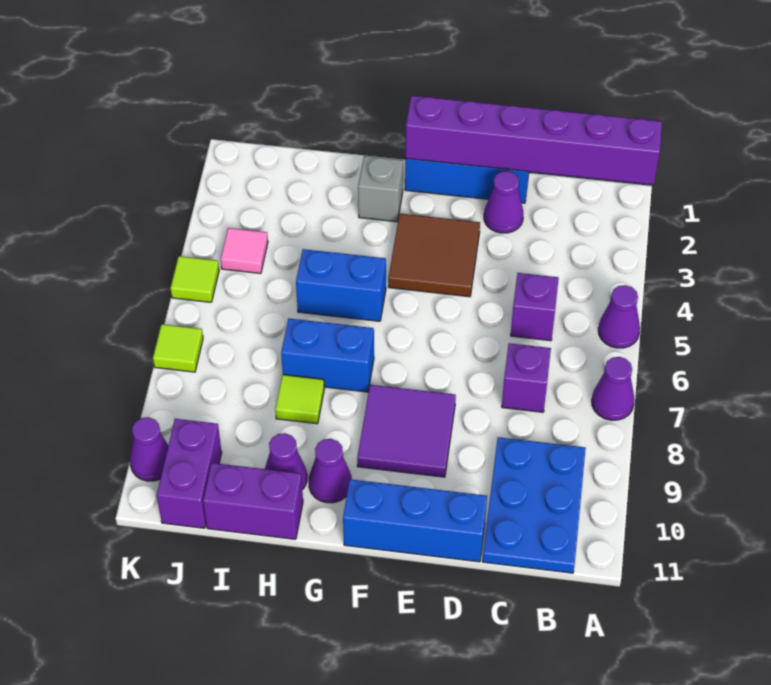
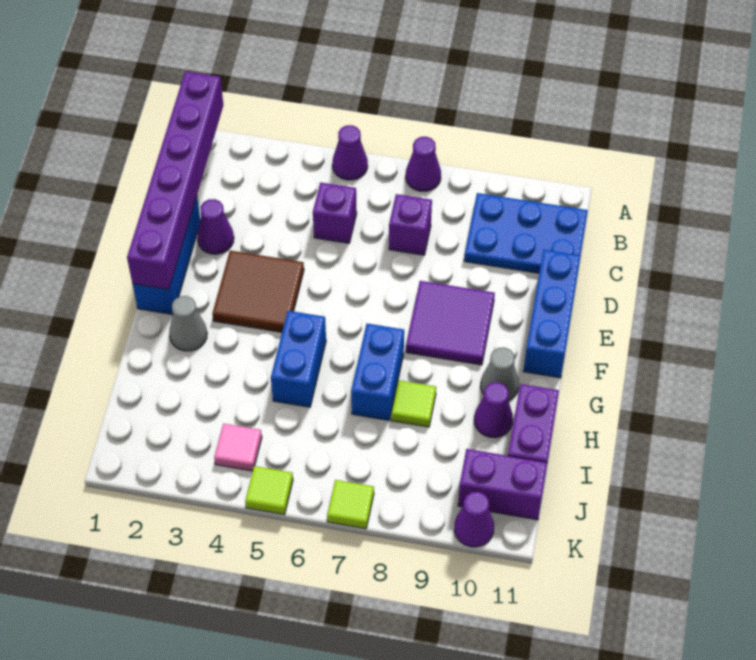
grey 1x1 brick [358,156,403,222] -> grey 1x1 cone [169,296,207,351]
purple 1x1 cone [309,439,352,503] -> grey 1x1 cone [481,347,519,401]

